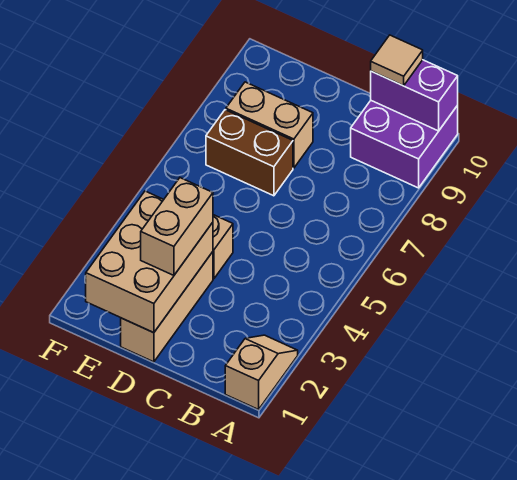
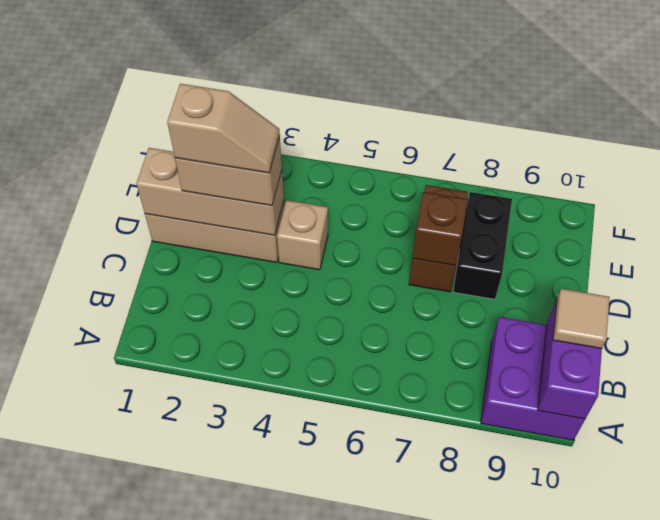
tan 1x2 slope [225,335,298,410] -> tan 1x2 slope moved to [167,84,280,173]
tan 2x3 brick [86,191,213,333] -> tan 1x3 brick [136,148,284,235]
none -> brown 1x1 brick [413,192,468,266]
tan 1x2 brick [226,82,313,168] -> black 1x2 brick [453,192,512,299]

